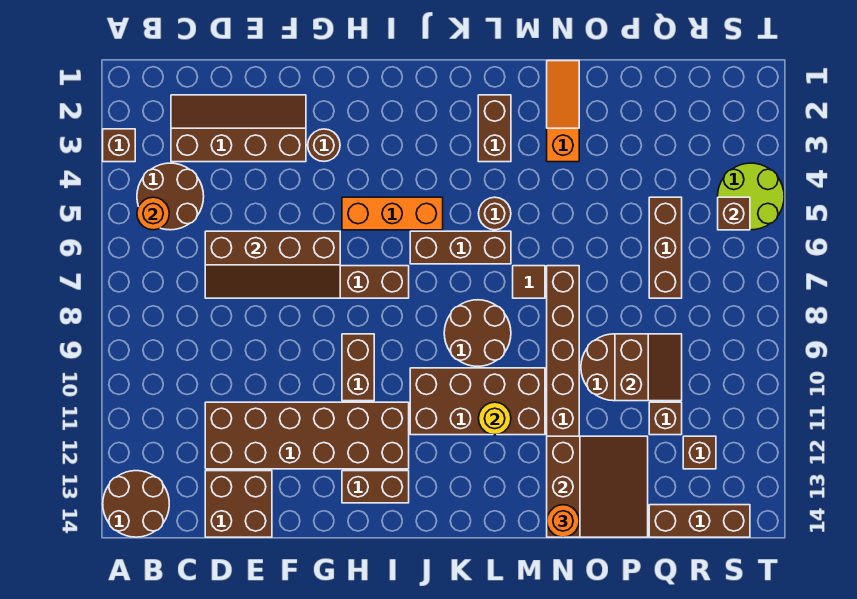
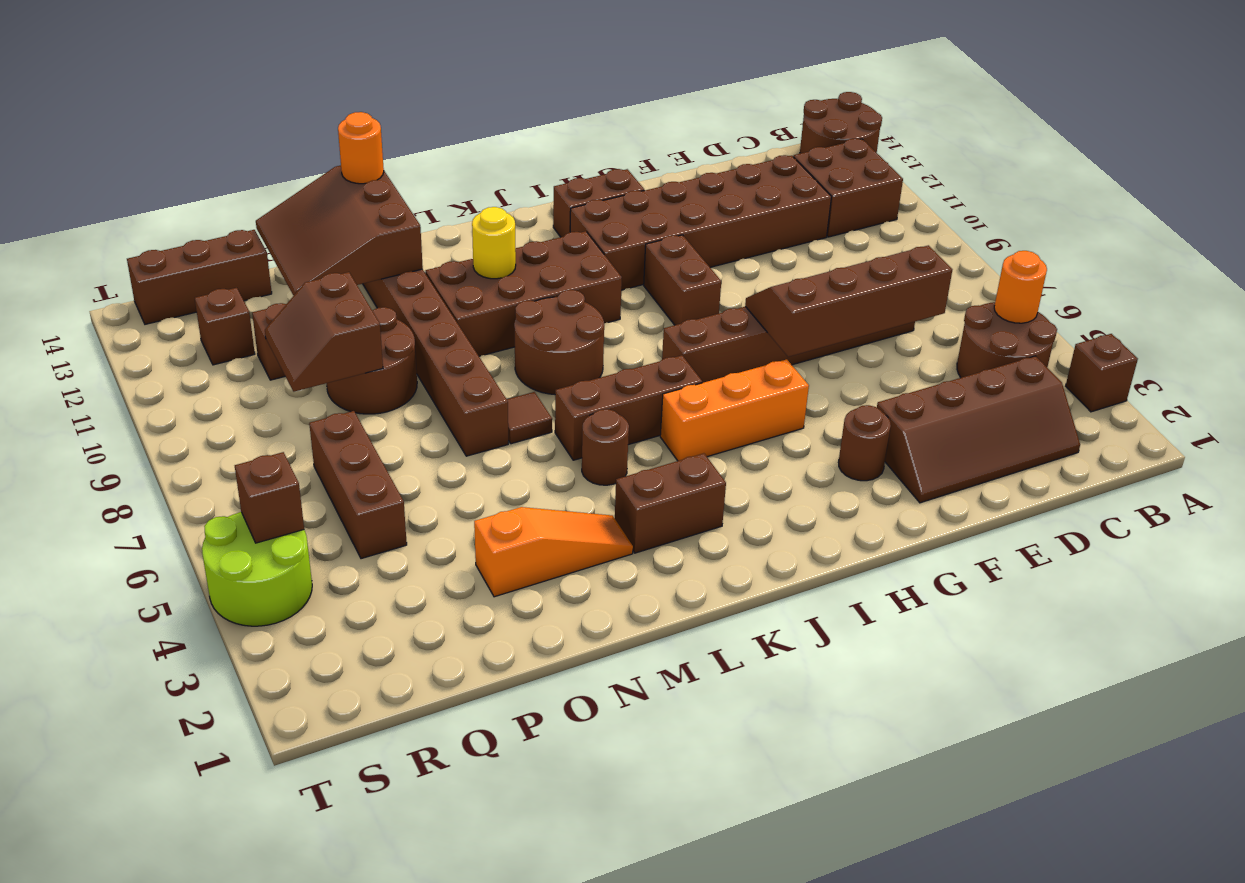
brown 2x2 brick [205,471,272,537] -> brown 2x2 brick moved to [794,139,903,237]
brown 1x2 brick [478,95,511,162] -> brown 1x2 brick turned to [615,453,726,553]
orange 1x3 slope [547,61,579,162] -> orange 1x3 slope turned to [474,507,633,597]

